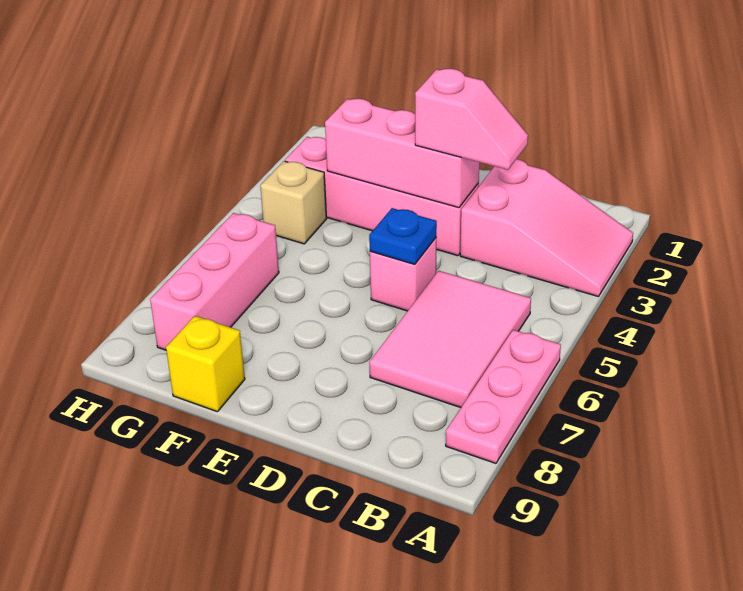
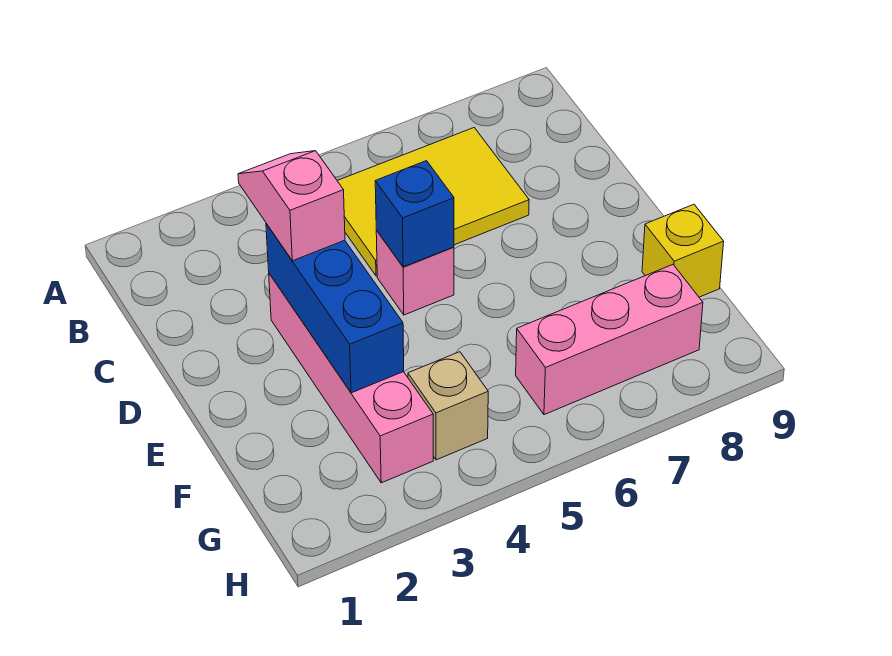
pink 2x3 slope [460,159,633,297] -> none
pink 1x3 plate [446,330,561,463] -> none
pink 2x3 tile [369,271,531,407] -> yellow 2x3 tile [337,128,529,276]
pink 1x3 brick [325,99,479,208] -> blue 1x3 brick [266,224,404,393]
blue 1x1 plate [369,208,437,264] -> blue 1x1 brick [375,161,454,267]

